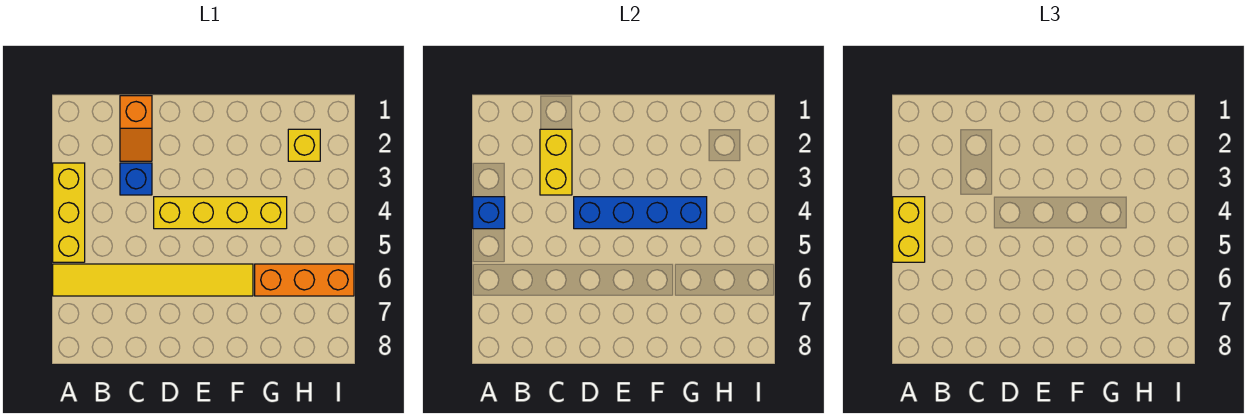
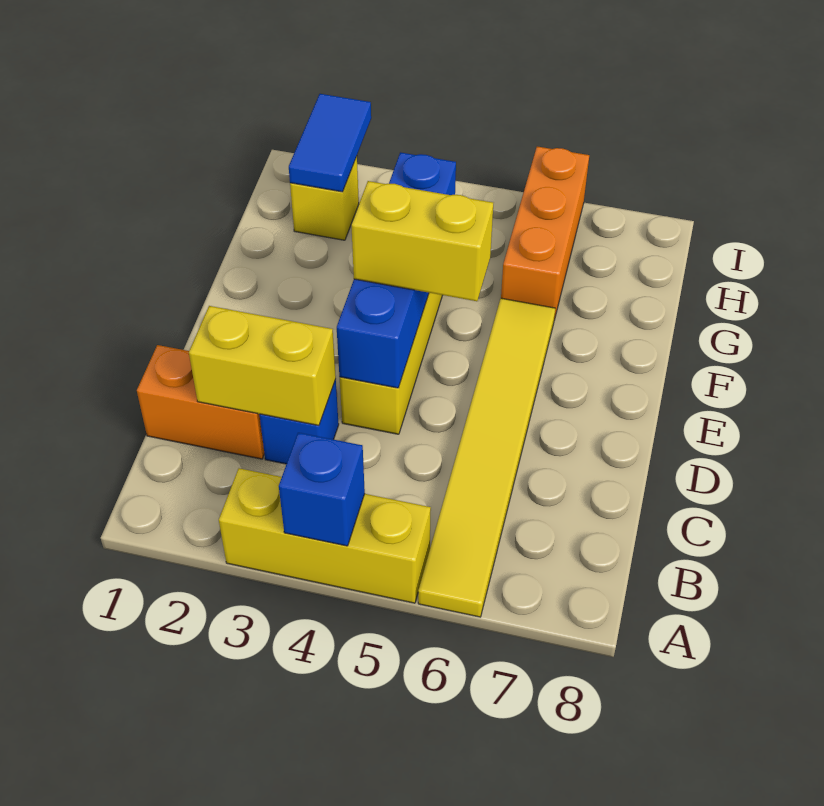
yellow 1x2 brick [893,197,925,262] -> yellow 1x2 brick moved to [351,181,493,301]
orange 1x2 slope [120,96,152,161] -> orange 1x2 brick [137,345,264,459]
none -> blue 1x2 tile [289,94,371,192]

